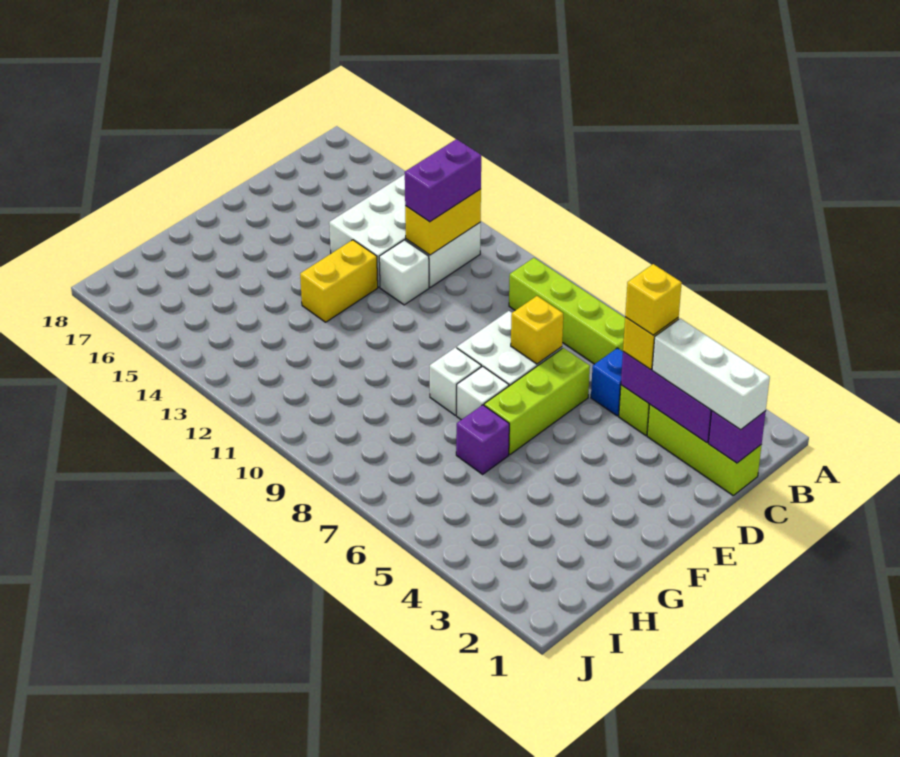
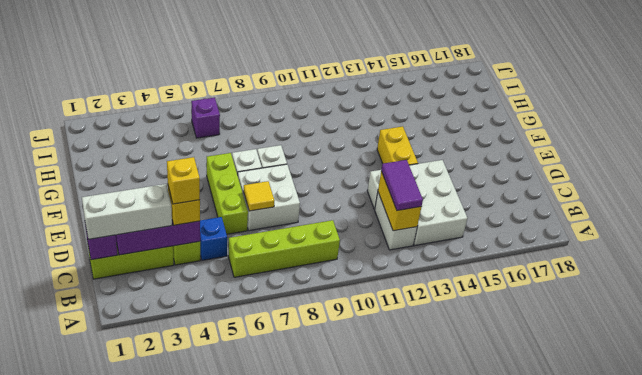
purple 1x2 brick [405,139,481,222] -> purple 1x2 tile [381,160,423,211]
yellow 1x1 brick [511,296,563,364] -> yellow 1x1 tile [244,181,274,211]
purple 1x1 brick [456,405,509,474] -> purple 1x1 brick moved to [191,98,220,138]

